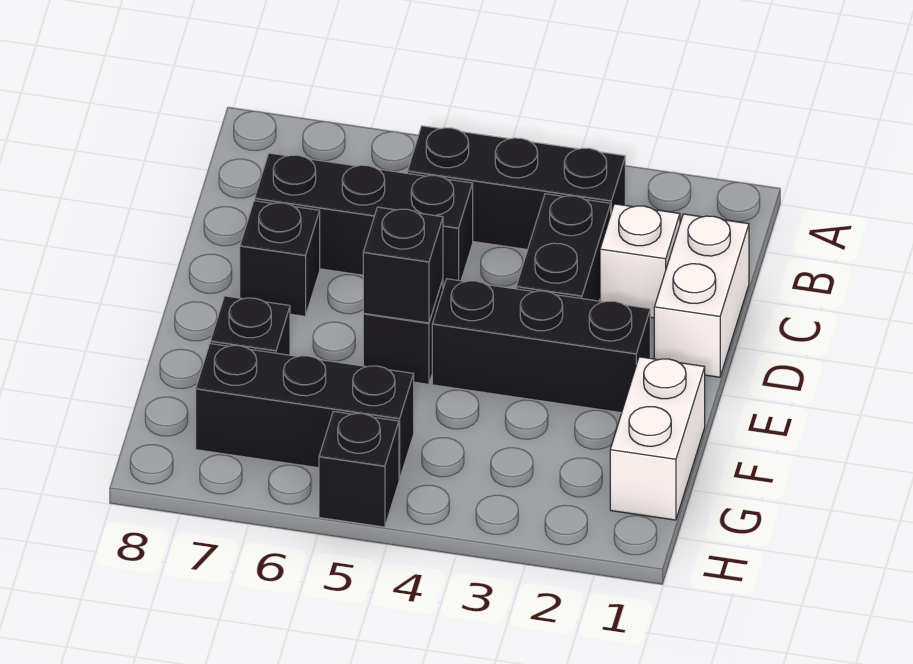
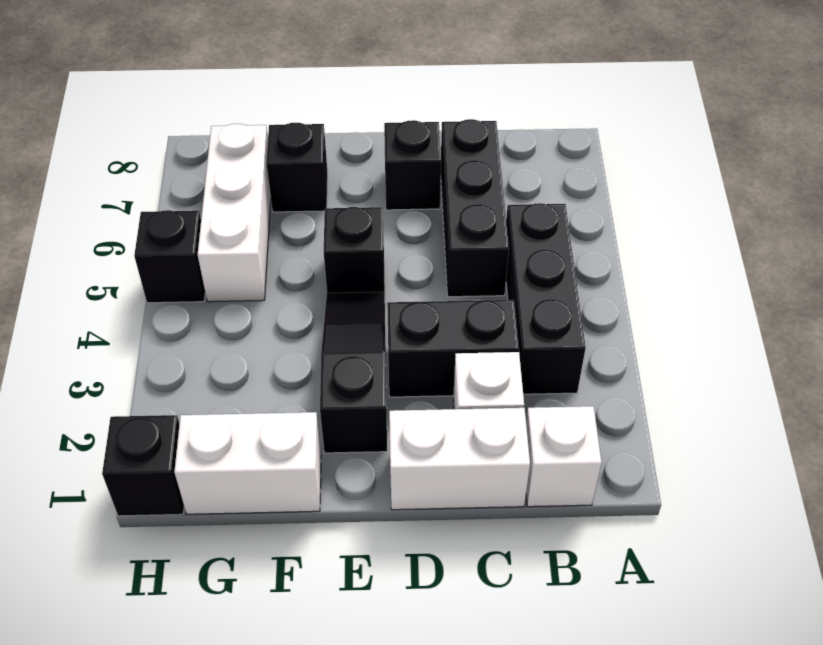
none -> white 1x1 brick [526,406,602,507]
black 1x3 brick [432,279,650,413] -> black 1x3 slope [320,292,387,453]
black 1x1 brick [363,207,443,323] -> black 1x1 brick moved to [102,415,184,516]
black 1x3 brick [196,344,414,479] -> white 1x3 brick [198,124,271,302]

